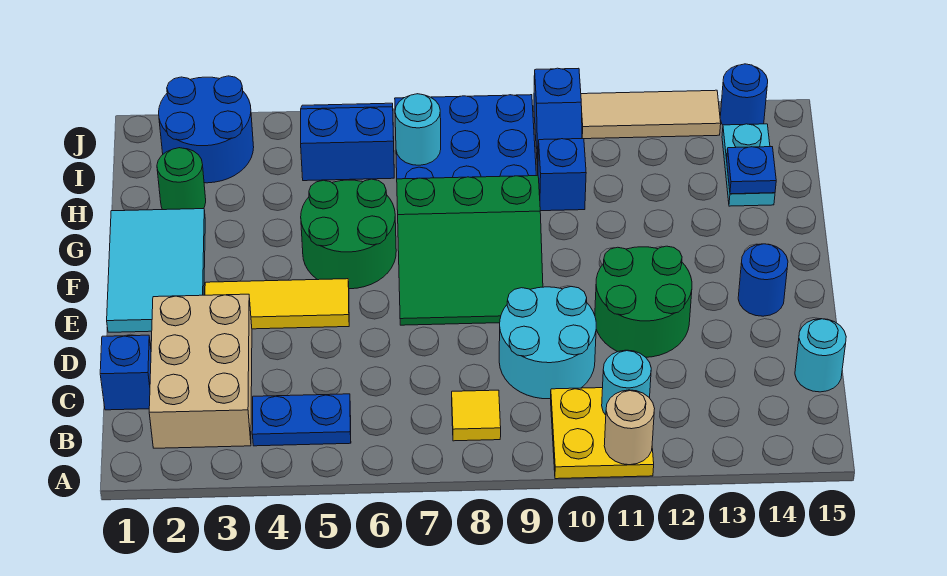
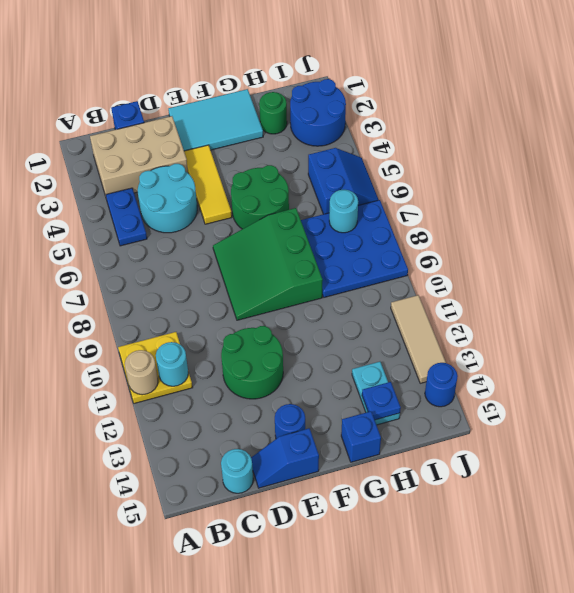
yellow 1x1 tile [452,390,501,441] -> none
cyan 2x2 round brick [499,287,596,399] -> cyan 2x2 round brick moved to [138,164,197,233]
blue 1x1 brick [538,139,586,211] -> blue 1x1 brick moved to [341,411,381,462]
cyan 1x2 plate [722,124,775,206] -> cyan 1x2 plate turned to [352,362,400,425]
blue 1x2 slope [534,68,582,170] -> blue 1x2 slope moved to [251,428,319,488]

